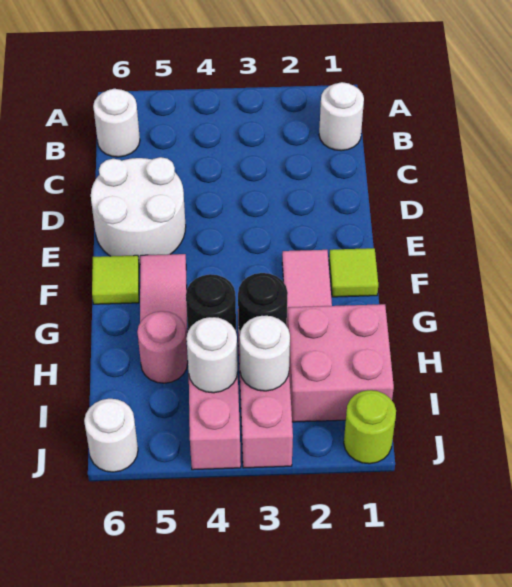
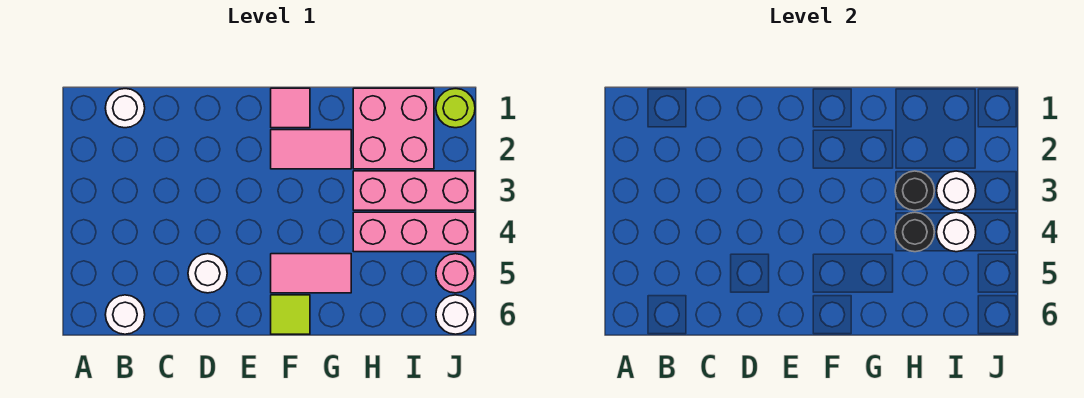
white 2x2 round brick [91,157,186,264] -> white 1x1 round brick [188,254,227,293]
lime 1x1 tile [329,248,378,297] -> pink 1x1 tile [271,88,310,128]
pink 1x1 round brick [137,311,188,383] -> pink 1x1 round brick moved to [436,254,475,293]

